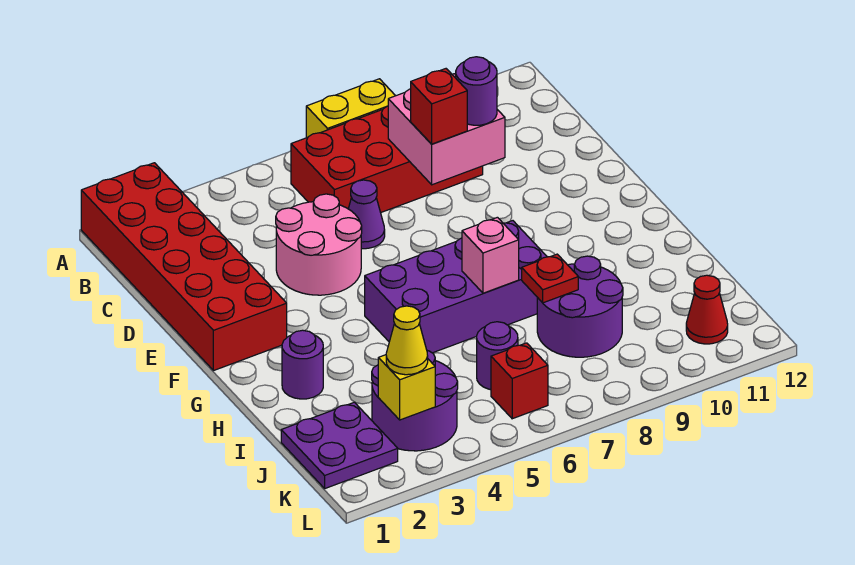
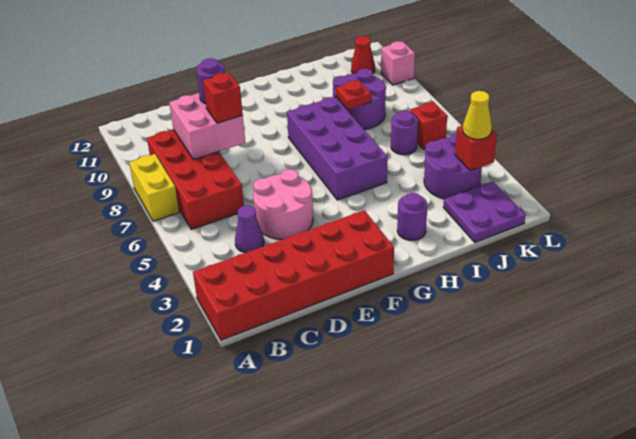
purple 1x1 cone [348,180,385,249] -> purple 1x1 cone moved to [235,205,264,253]
pink 1x1 brick [462,217,519,293] -> pink 1x1 brick moved to [381,41,415,85]
yellow 1x1 brick [378,355,435,420] -> red 1x1 brick [455,125,497,171]

